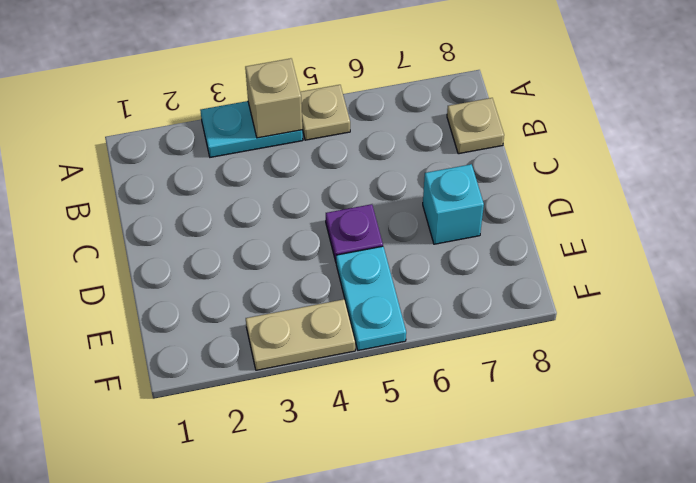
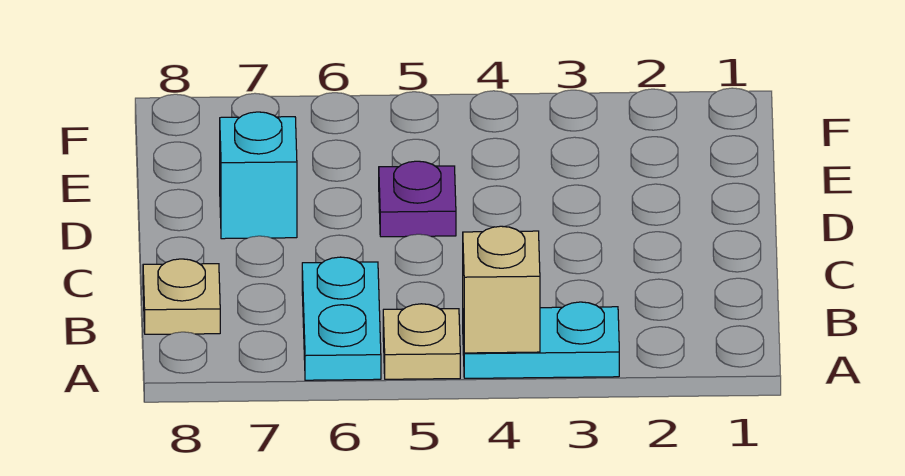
cyan 1x2 plate [336,246,406,350] -> cyan 1x2 plate moved to [302,257,381,380]
tan 1x2 plate [246,299,355,370] -> none

